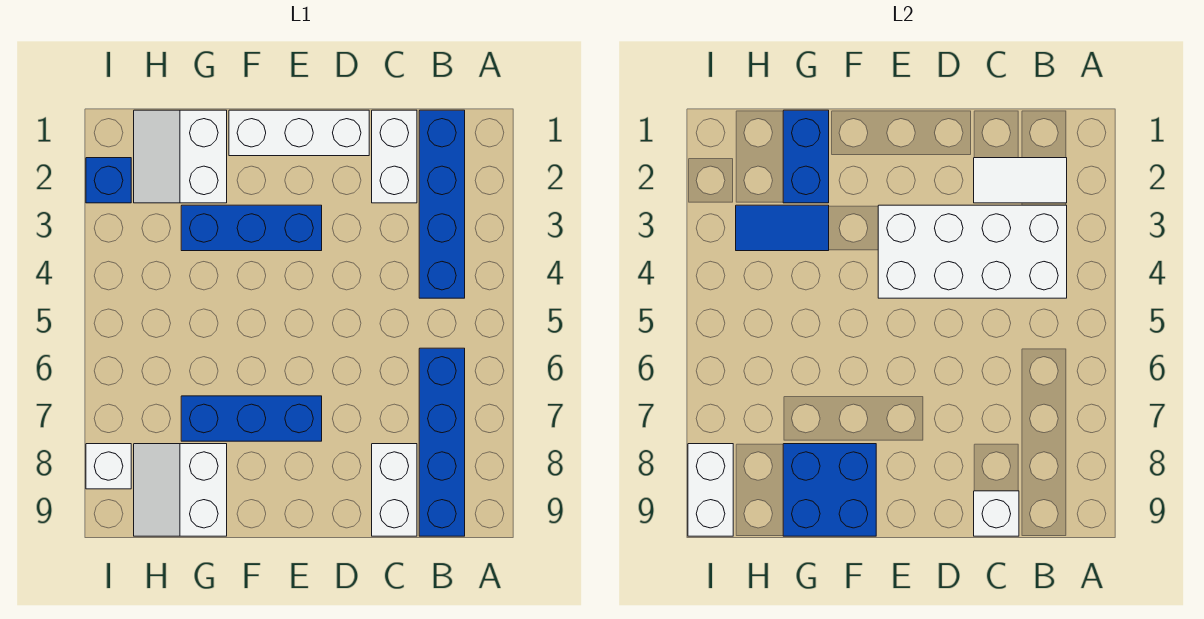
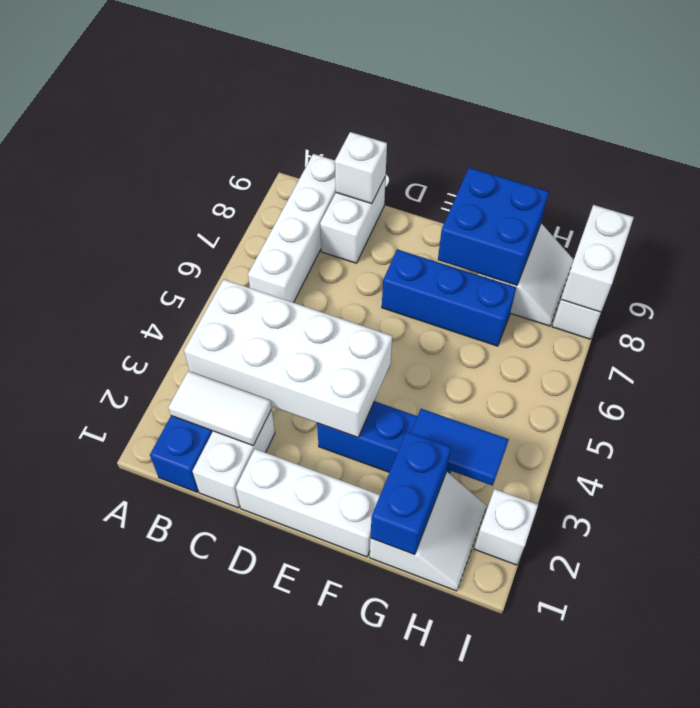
blue 1x4 brick [419,348,465,536] -> white 1x4 brick [248,154,336,303]
blue 1x1 brick [86,158,131,203] -> white 1x1 brick [474,489,538,565]

